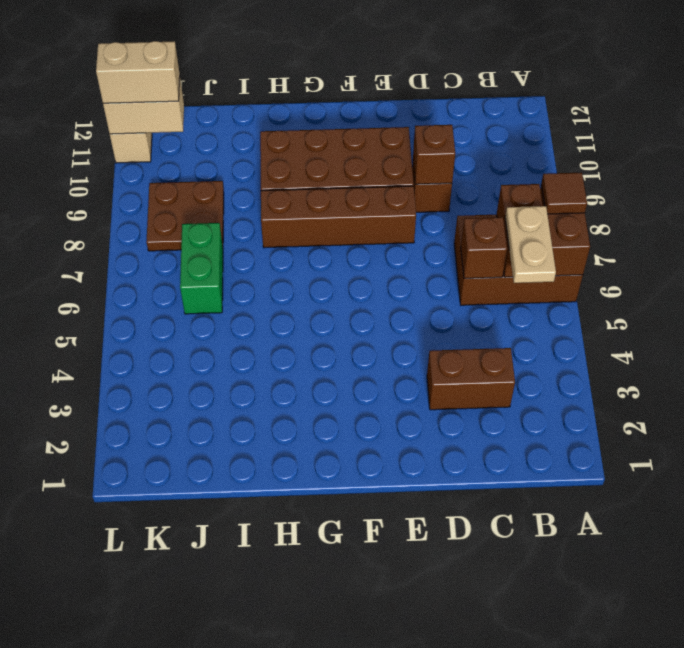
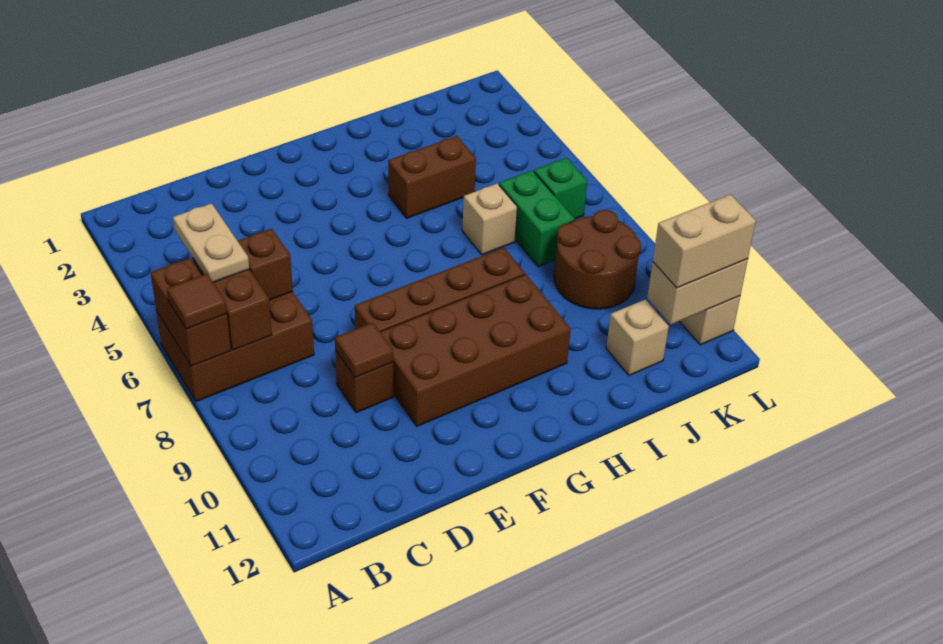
brown 1x2 brick [427,348,515,410] -> brown 1x2 brick moved to [388,136,476,218]
brown 1x1 brick [413,125,455,184] -> brown 1x1 tile [335,322,393,377]
none -> tan 1x1 brick [462,183,517,255]
brown 2x2 plate [146,181,224,251] -> brown 2x2 round brick [554,210,641,309]
none -> tan 1x1 brick [606,299,669,375]
none -> green 1x1 brick [534,158,587,219]

